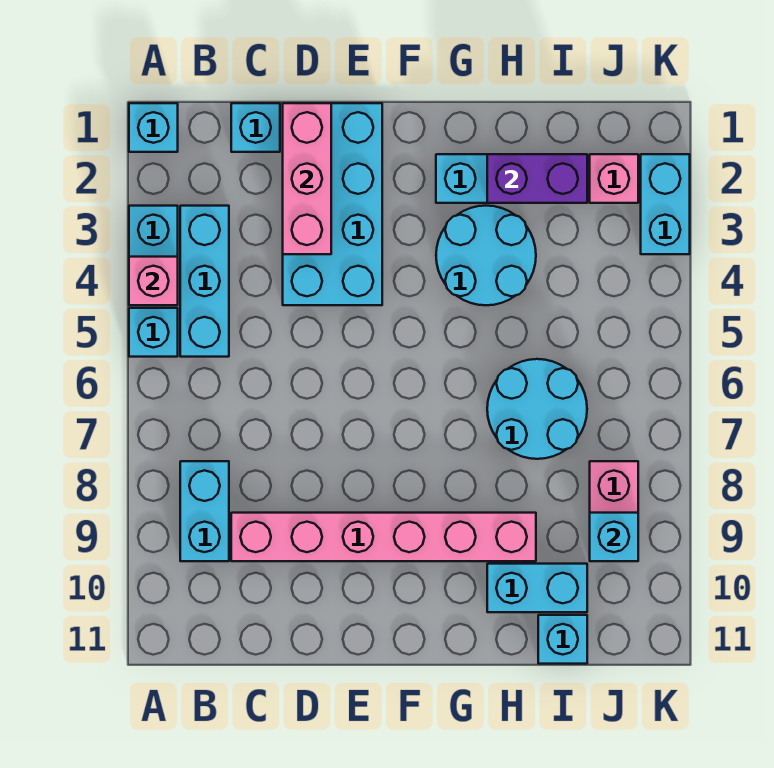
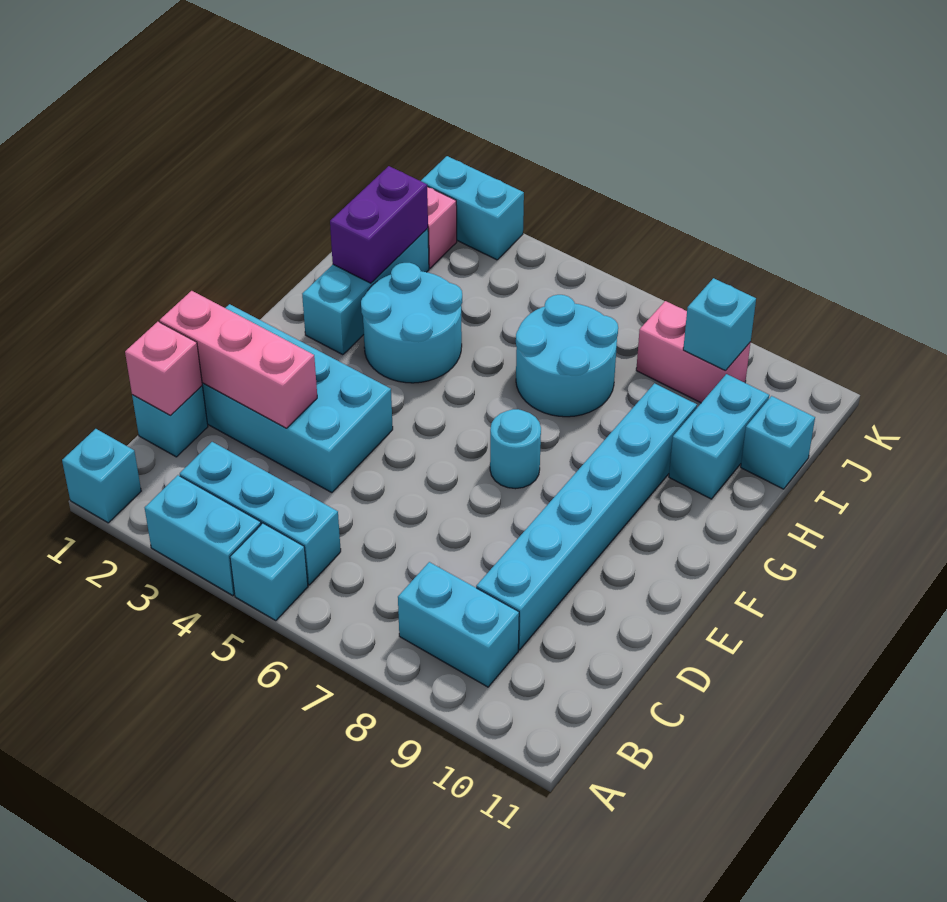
pink 1x1 brick [129,257,178,305] -> pink 1x1 brick moved to [125,322,202,415]
pink 1x6 brick [231,513,536,561] -> cyan 1x6 brick [476,383,697,650]
none -> cyan 1x1 round brick [490,409,541,489]

